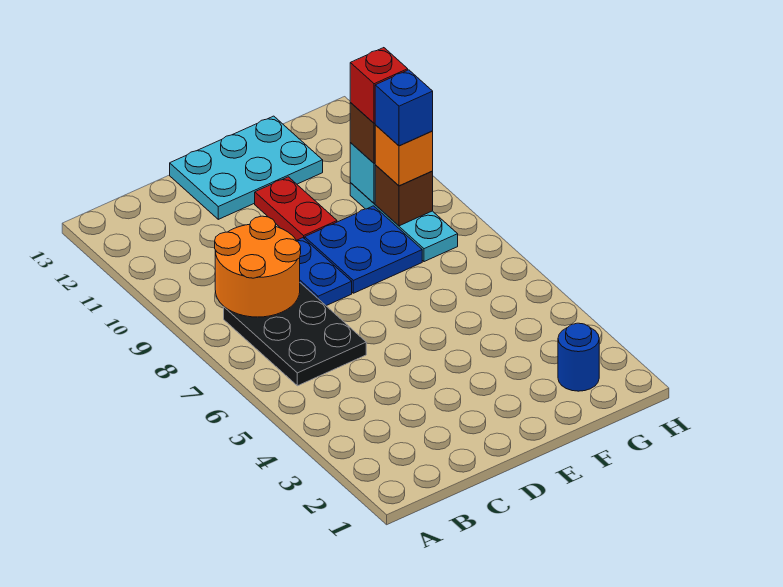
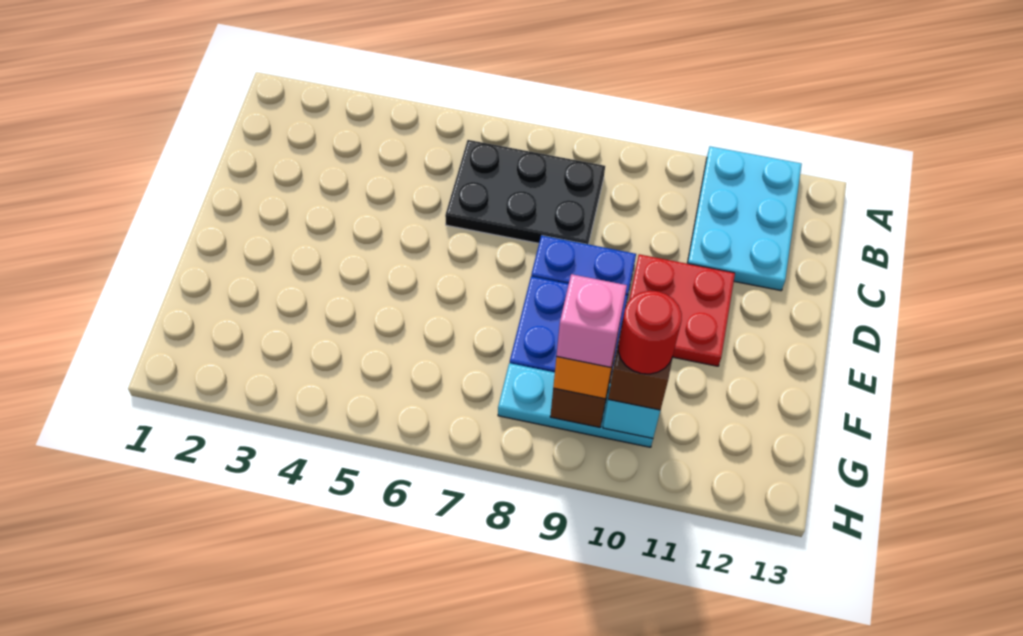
orange 2x2 round brick [215,216,301,317] -> none
cyan 2x3 plate [170,116,323,219] -> cyan 2x3 plate moved to [687,146,802,291]
red 1x2 plate [255,177,337,240] -> red 2x2 plate [629,254,735,366]
blue 1x1 round brick [558,323,599,391] -> none
blue 1x1 brick [375,70,433,146] -> pink 1x1 brick [556,274,627,367]
red 1x1 brick [350,48,408,123] -> red 1x1 round brick [618,291,682,374]

